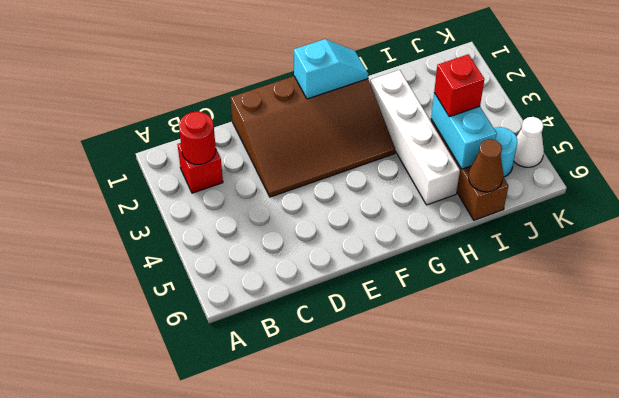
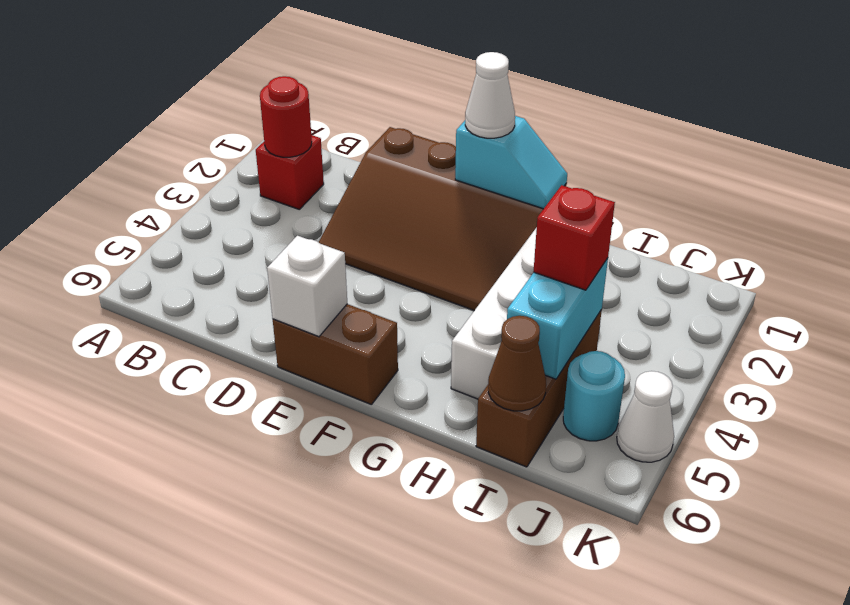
none -> brown 1x2 brick [273,304,398,405]
none -> white 1x1 brick [267,236,347,337]
none -> white 1x1 cone [465,52,515,138]

